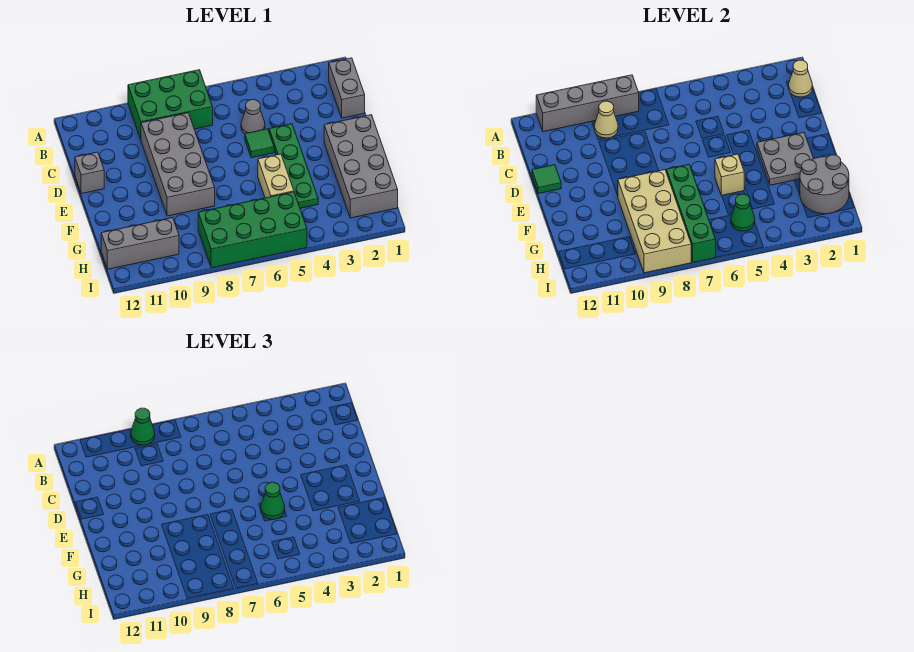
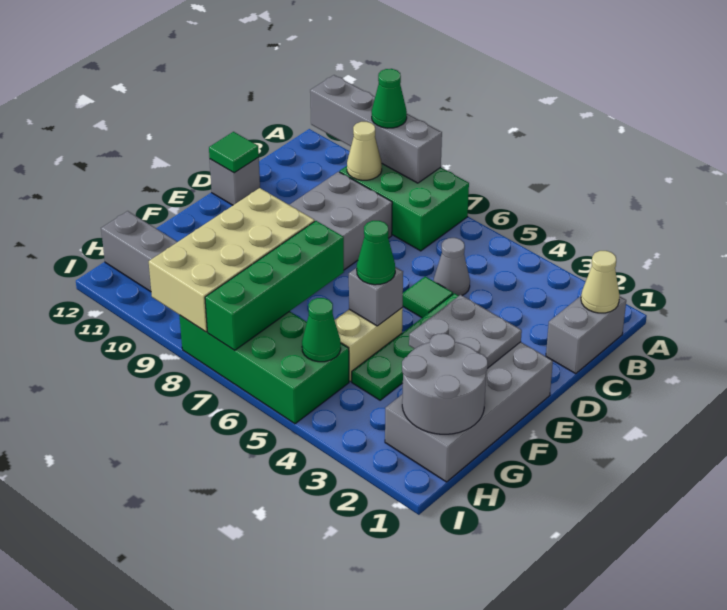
tan 1x1 brick [715,154,744,196] -> grey 1x1 brick [349,267,403,326]

